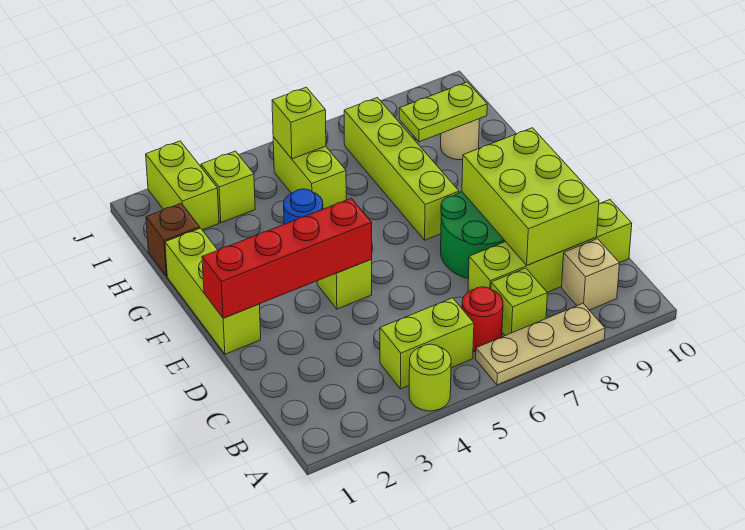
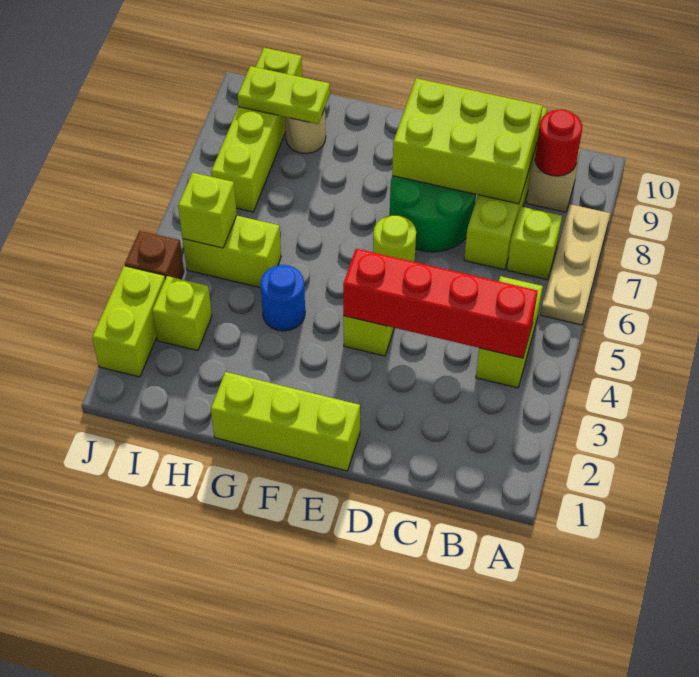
lime 1x1 round brick [409,344,451,411] -> lime 1x1 round brick moved to [373,215,416,262]
red 1x1 round brick [462,287,503,352] -> red 1x1 round brick moved to [535,110,582,176]
red 1x4 brick [202,198,372,318] -> red 1x4 brick turned to [343,249,538,358]
lime 1x4 brick [344,98,459,240] -> lime 1x4 brick turned to [211,48,302,212]
brown 1x1 brick [146,203,200,276] -> brown 1x1 brick moved to [125,231,184,279]
lime 1x2 plate [399,82,487,142] -> lime 1x2 plate turned to [238,66,330,124]
lime 1x2 brick [146,141,219,230] -> lime 1x2 brick turned to [92,266,165,377]

